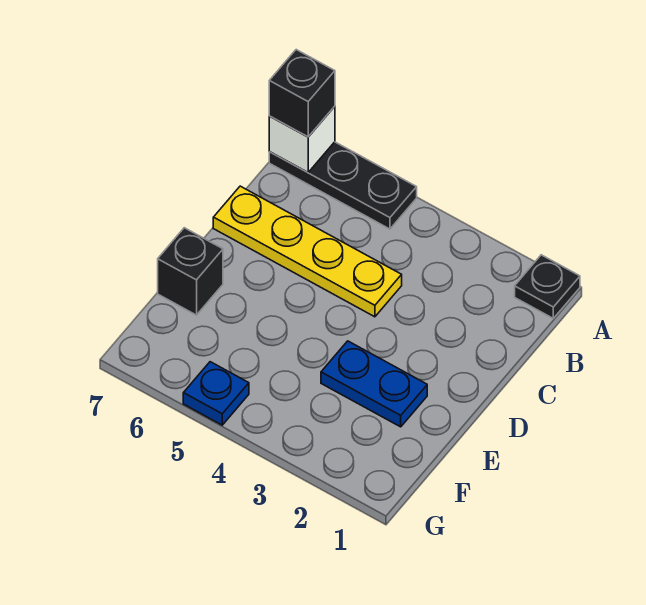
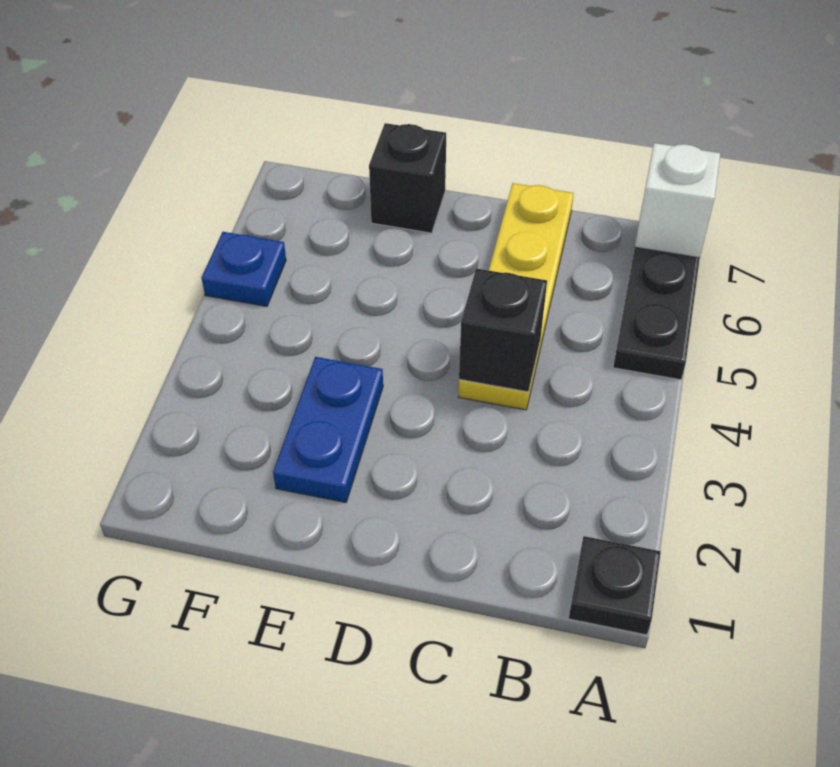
black 1x1 brick [269,50,335,137] -> black 1x1 brick moved to [459,268,547,392]

